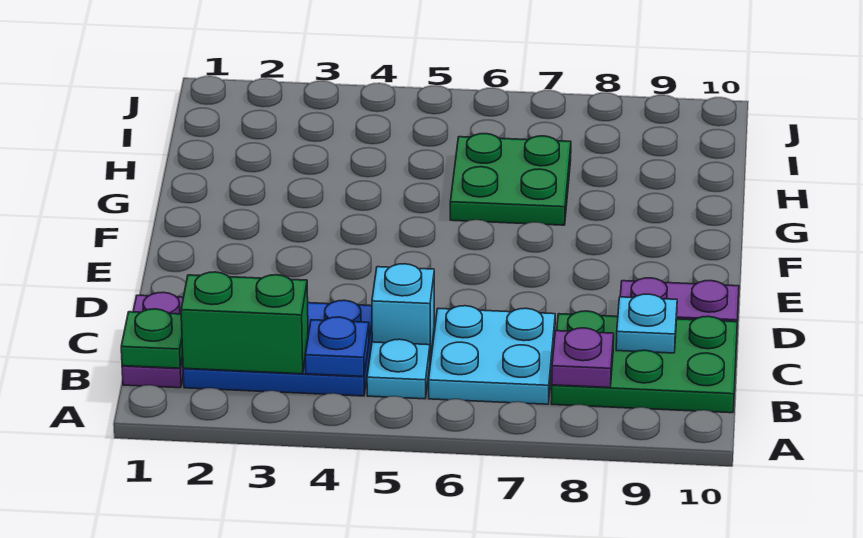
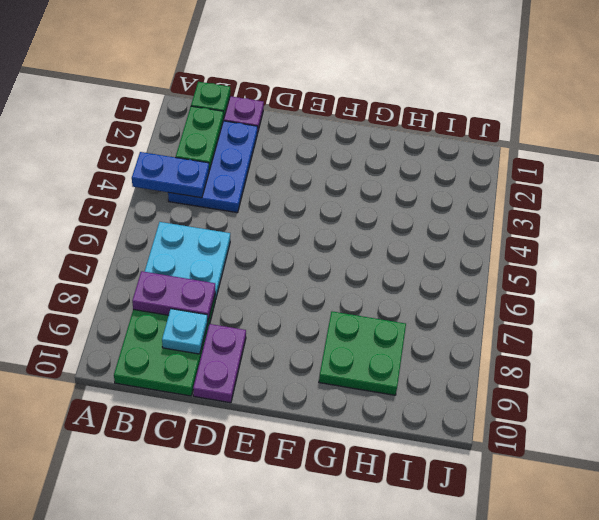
green 1x2 brick [181,272,308,374] -> green 1x2 plate [176,106,223,170]
blue 1x1 plate [305,317,369,377] -> blue 1x2 plate [132,152,209,198]
cyan 1x1 plate [367,339,430,399] -> none
purple 1x1 plate [552,328,614,388] -> purple 1x2 plate [132,271,215,320]
cyan 1x1 brick [372,264,434,359] -> none
green 2x2 plate [450,134,571,225] -> green 2x2 plate moved to [319,312,406,395]

